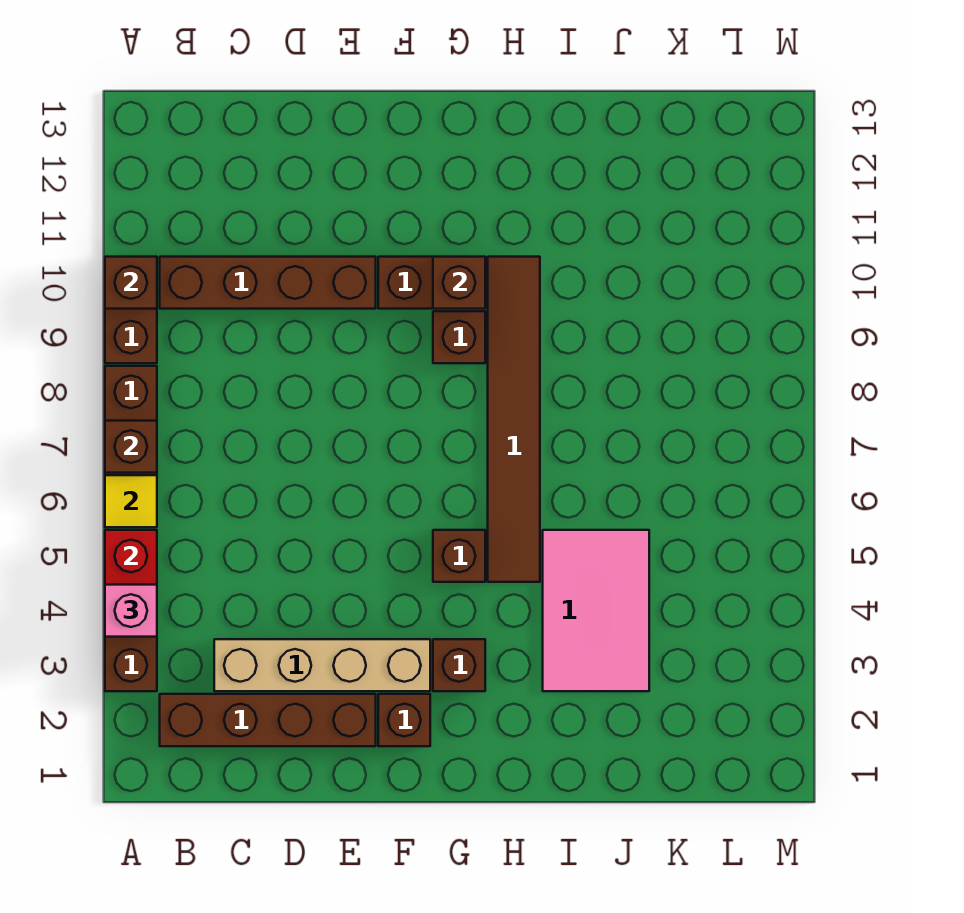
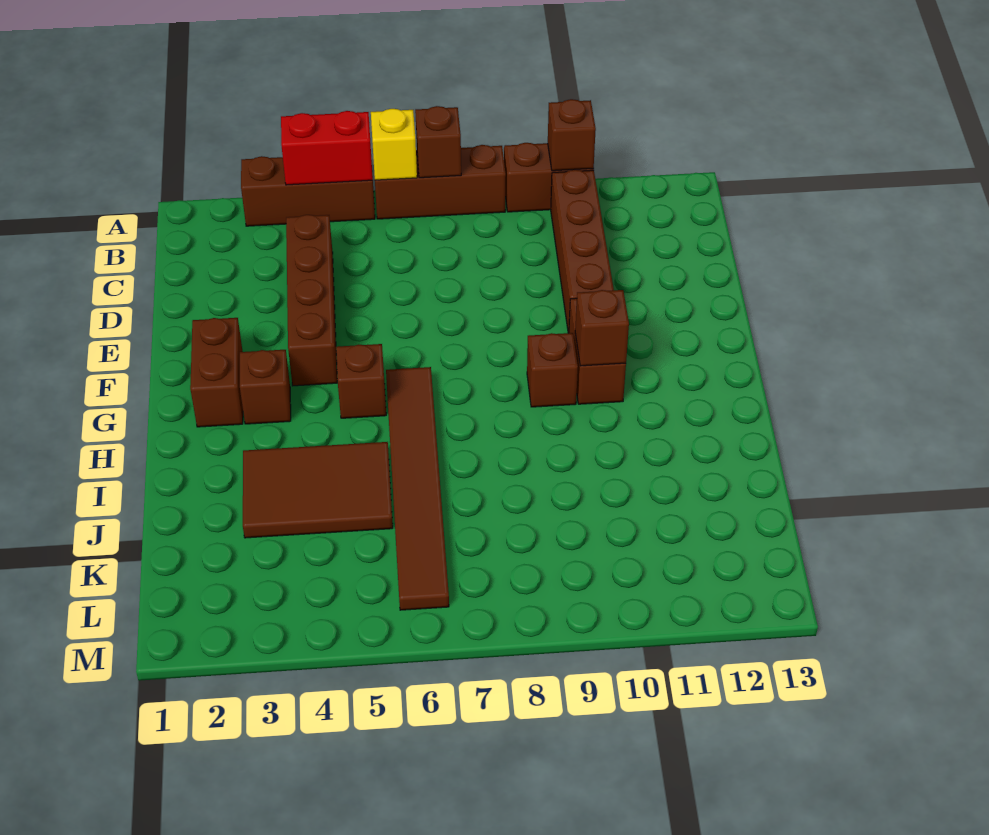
pink 1x1 brick [105,585,157,637] -> none
yellow 1x1 tile [105,475,157,527] -> yellow 1x1 brick [371,109,417,180]
brown 1x4 brick [160,694,376,746] -> brown 1x4 brick moved to [286,215,338,386]
tan 1x4 brick [214,639,430,691] -> none
brown 1x1 brick [378,694,430,746] -> brown 1x2 brick [190,318,243,427]
brown 1x6 tile [488,257,540,582] -> brown 1x6 tile turned to [386,367,449,610]
pink 2x3 tile [543,530,649,691] -> brown 2x3 tile [243,442,393,538]

